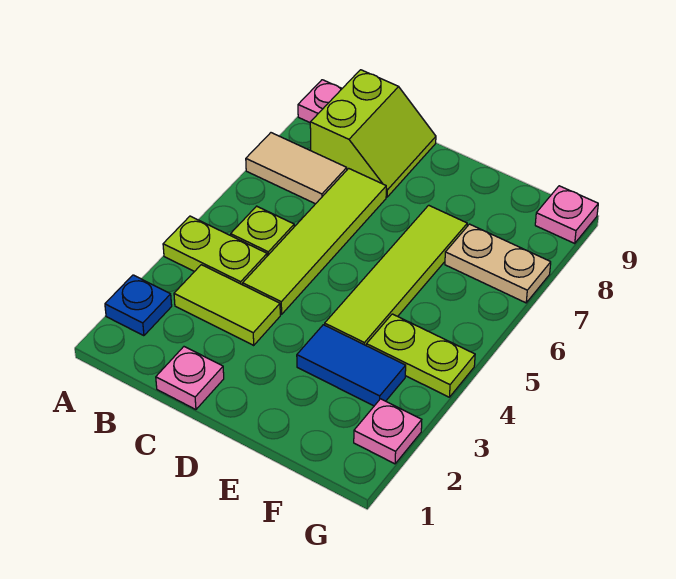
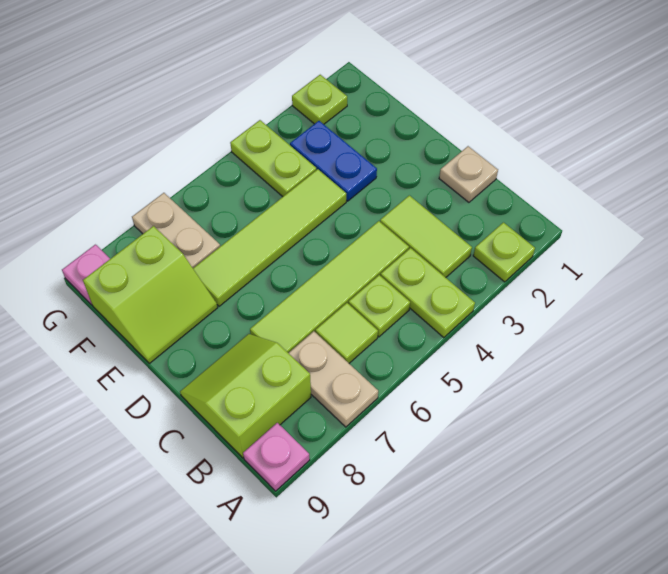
blue 1x1 plate [105,275,172,336] -> lime 1x1 plate [473,222,535,282]
tan 1x2 tile [246,133,347,204] -> tan 1x2 plate [289,331,378,427]
none -> lime 1x1 tile [316,303,378,363]
pink 1x1 plate [156,347,224,410] -> tan 1x1 plate [439,146,498,202]
blue 1x2 tile [297,325,406,406] -> blue 1x2 plate [290,121,377,201]
none -> lime 2x2 slope [83,226,217,363]
pink 1x1 plate [354,399,422,464] -> lime 1x1 plate [292,75,347,124]

